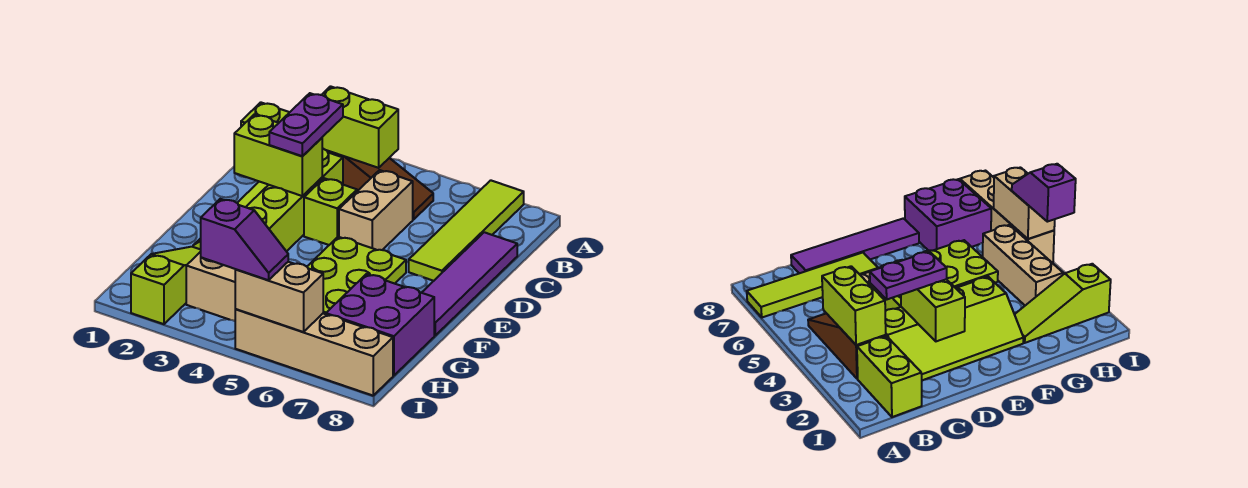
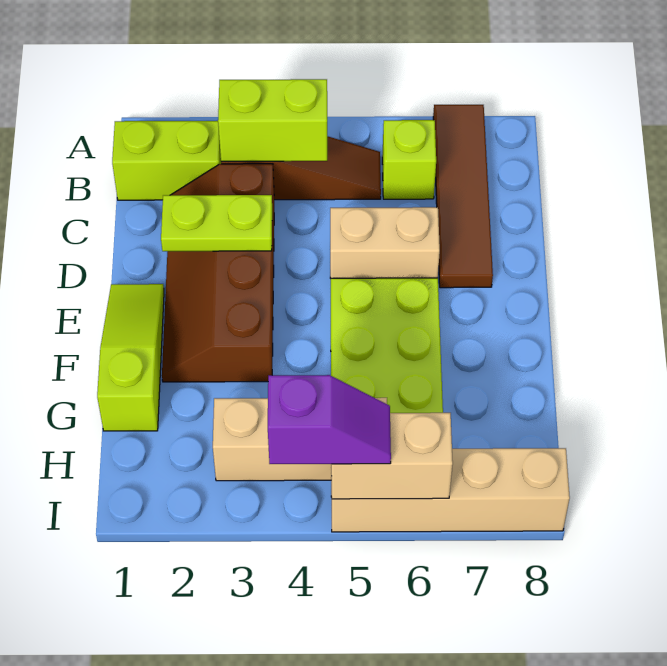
lime 1x4 tile [409,180,524,281] -> brown 1x4 tile [433,105,493,288]
lime 2x4 slope [193,148,343,251] -> brown 2x4 slope [162,164,274,382]
purple 1x2 plate [269,93,343,156] -> none
tan 1x2 brick [339,170,413,250] -> tan 1x2 brick turned to [330,207,440,278]
purple 1x4 tile [422,232,517,335] -> none
lime 1x2 brick [234,115,322,196] -> lime 1x2 plate [161,195,272,251]
lime 1x1 brick [304,178,357,245] -> lime 1x1 brick moved to [382,120,436,199]
lime 1x3 slope [131,247,201,324] -> lime 1x3 slope moved to [97,284,164,431]
purple 2x2 brick [326,274,434,376] -> none

